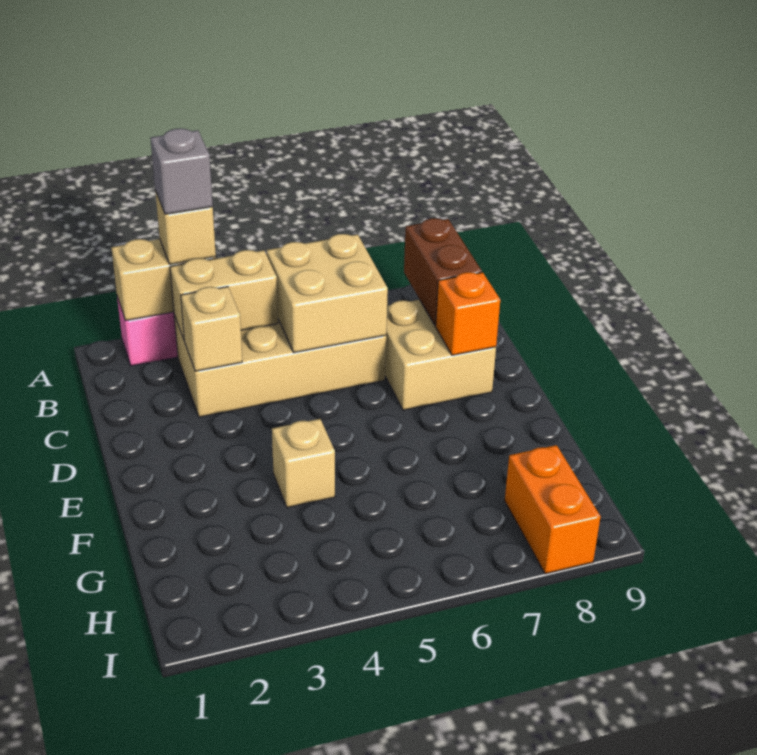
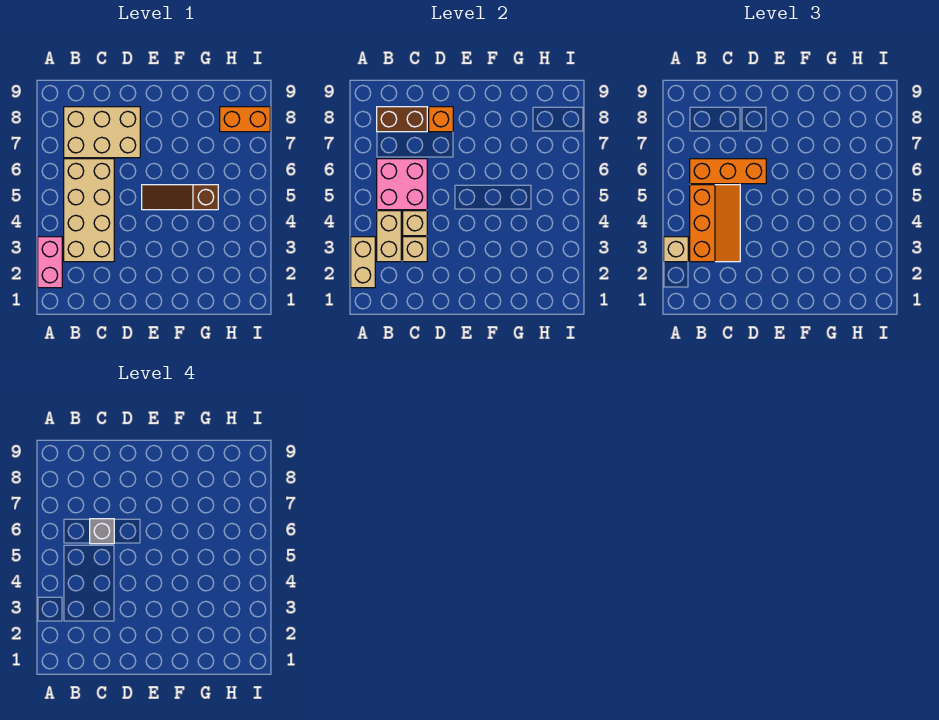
grey 1x1 brick [151,128,213,214] -> grey 1x1 brick moved to [90,519,114,544]
none -> orange 2x3 slope [690,185,740,262]
tan 2x2 brick [267,234,388,353] -> pink 2x2 brick [377,159,427,210]
none -> orange 1x3 brick [690,159,766,184]
tan 2x2 brick [385,300,496,410] -> tan 2x3 brick [64,107,140,158]
none -> brown 1x3 slope [142,185,218,210]
tan 1x1 brick [272,419,335,507] -> tan 1x1 brick moved to [403,211,427,236]

